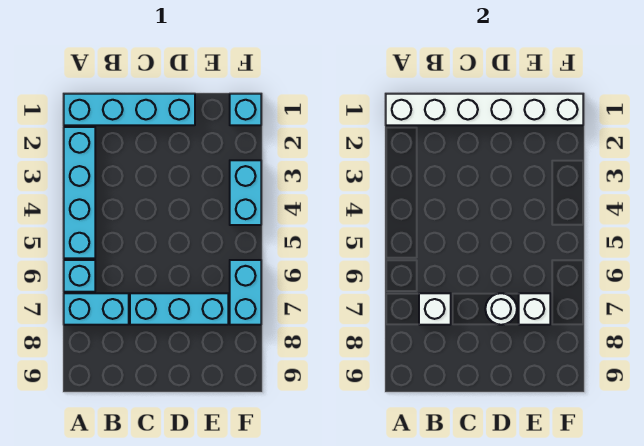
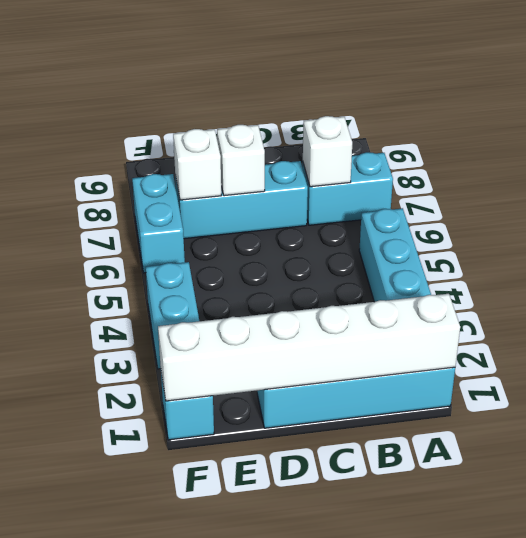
cyan 1x1 brick [64,260,95,292] -> none
white 1x1 round brick [485,293,517,325] -> white 1x1 brick [217,125,265,196]

